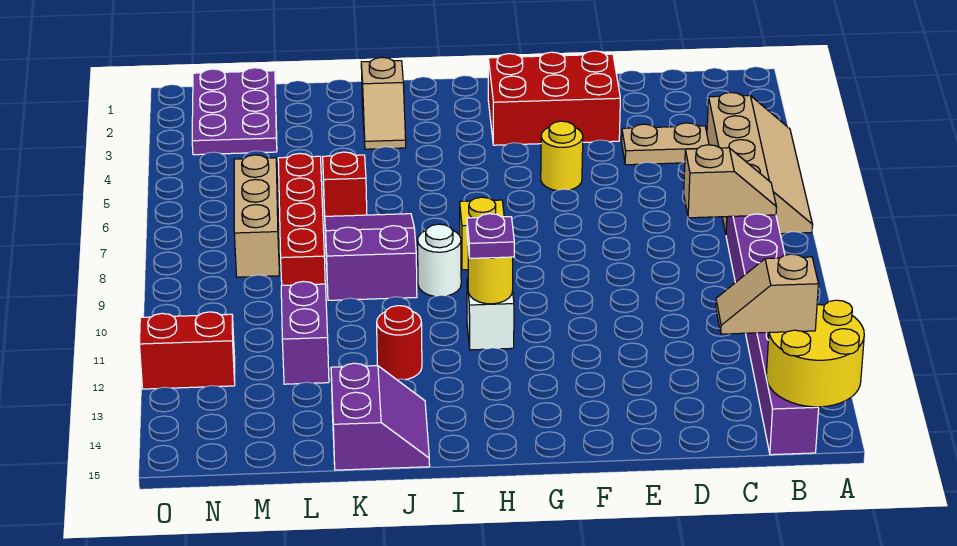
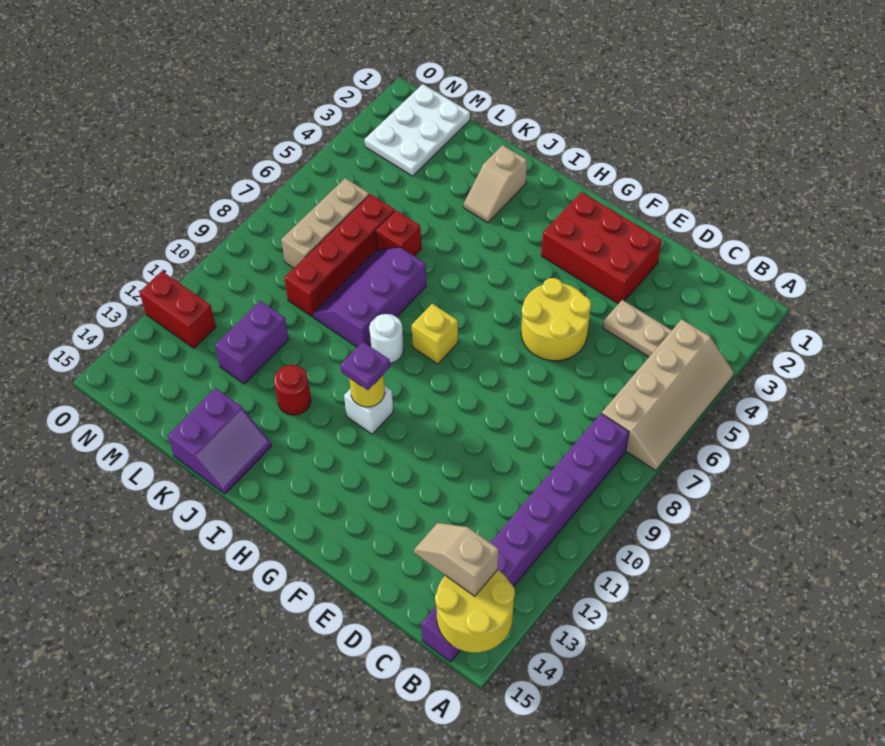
tan 1x2 slope [684,145,776,218] -> none
yellow 1x1 round brick [541,121,583,191] -> yellow 2x2 round brick [521,278,591,361]
purple 2x3 slope [325,214,417,300] -> purple 2x3 slope turned to [313,247,426,347]
purple 2x3 plate [192,68,277,155] -> white 2x3 plate [365,84,470,176]

